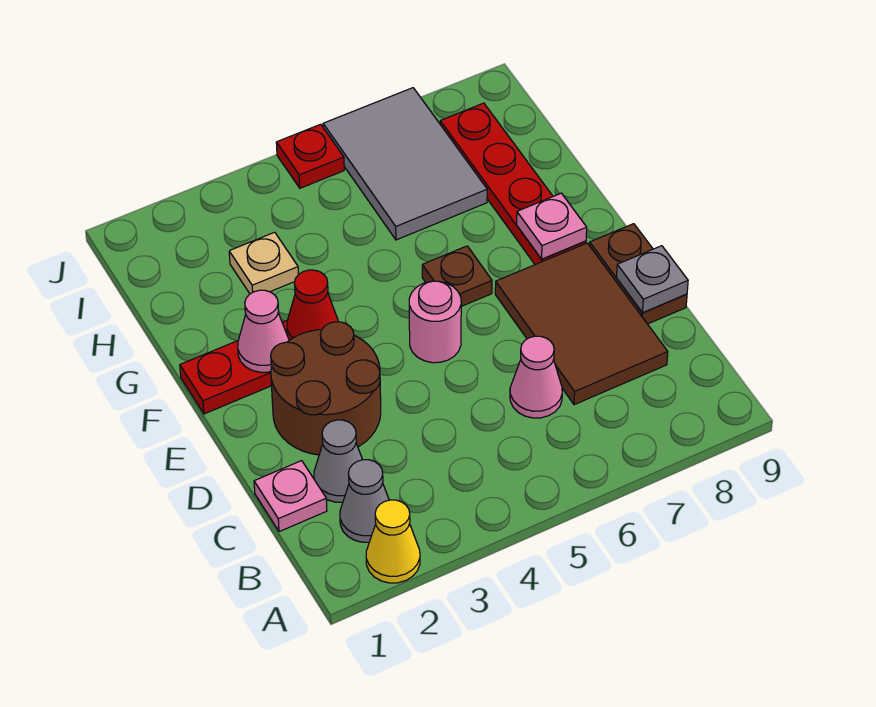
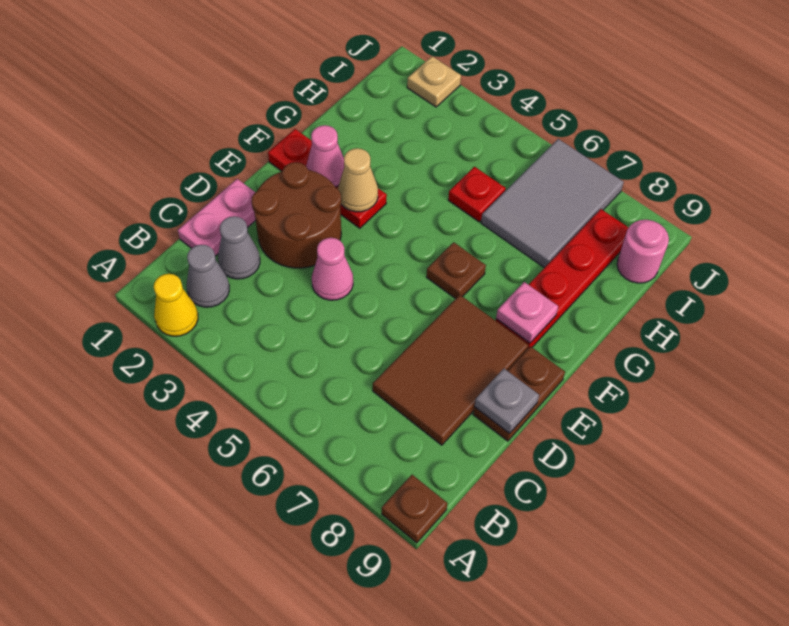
none -> brown 1x1 plate [382,475,447,543]
pink 1x1 plate [254,461,327,532] -> pink 1x2 plate [178,179,256,256]
pink 1x1 cone [510,336,562,418] -> pink 1x1 cone moved to [312,238,353,300]
pink 1x1 round brick [409,281,461,363] -> pink 1x1 round brick moved to [617,220,669,283]
red 1x1 cone [287,270,338,340] -> tan 1x1 cone [338,148,378,212]
tan 1x1 plate [229,232,298,294] -> tan 1x1 plate moved to [407,56,461,107]
red 1x1 plate [276,124,344,188] -> red 1x1 plate moved to [448,167,506,222]

